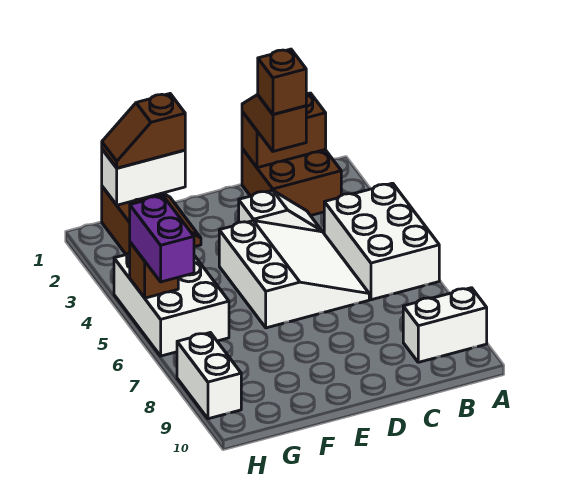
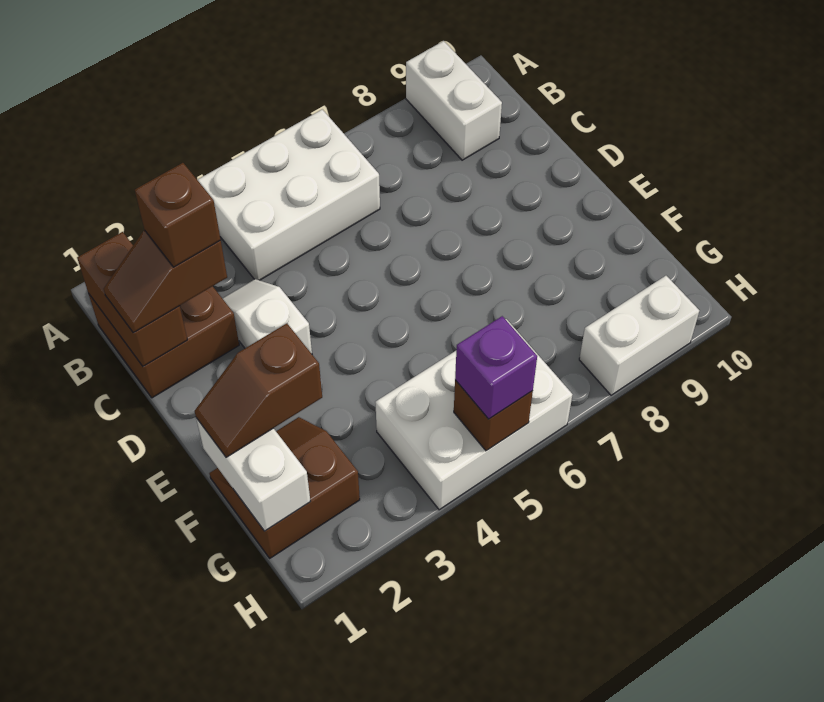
white 3x3 slope [219,221,369,328] -> none
brown 1x2 slope [102,94,185,168] -> brown 1x2 slope turned to [195,323,322,457]
purple 1x2 brick [130,196,194,282] -> purple 1x1 brick [455,316,537,419]

